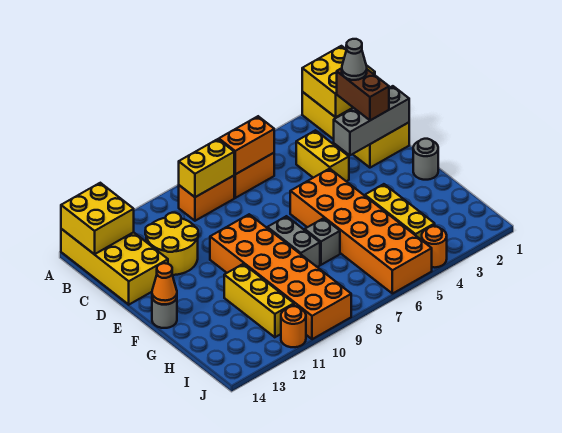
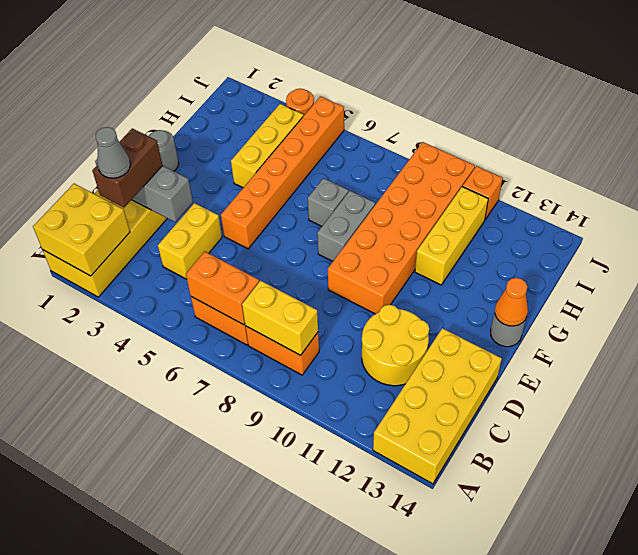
yellow 2x2 brick [61,183,134,254] -> none
orange 2x6 brick [290,169,432,294] -> orange 1x6 brick [221,96,344,249]
orange 1x1 round brick [281,306,306,347] -> orange 1x1 brick [463,166,503,220]

